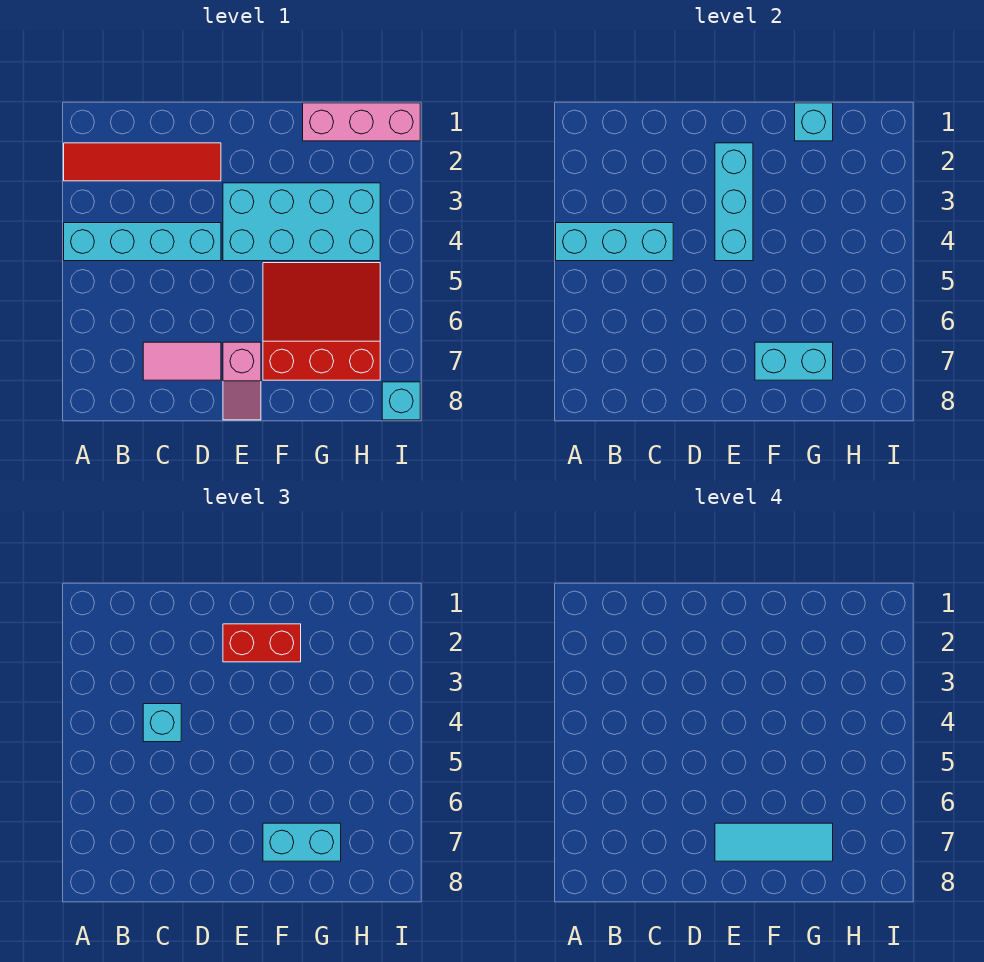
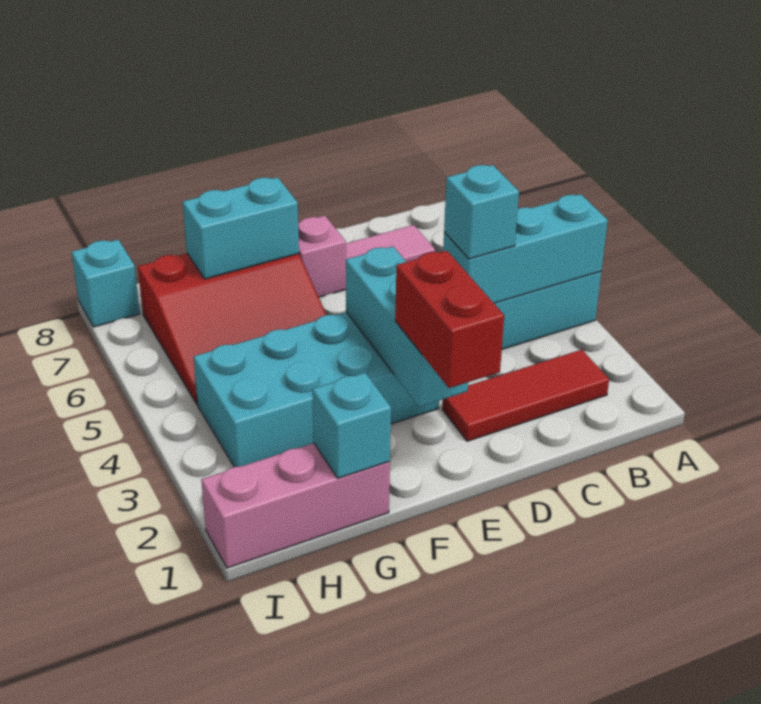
red 1x4 tile [64,143,221,181] -> red 1x3 tile [442,350,609,441]
red 1x2 brick [223,624,301,662] -> red 1x2 brick turned to [395,251,504,388]
cyan 1x3 tile [715,823,833,861] -> none
cyan 1x2 brick [263,823,341,861] -> none

